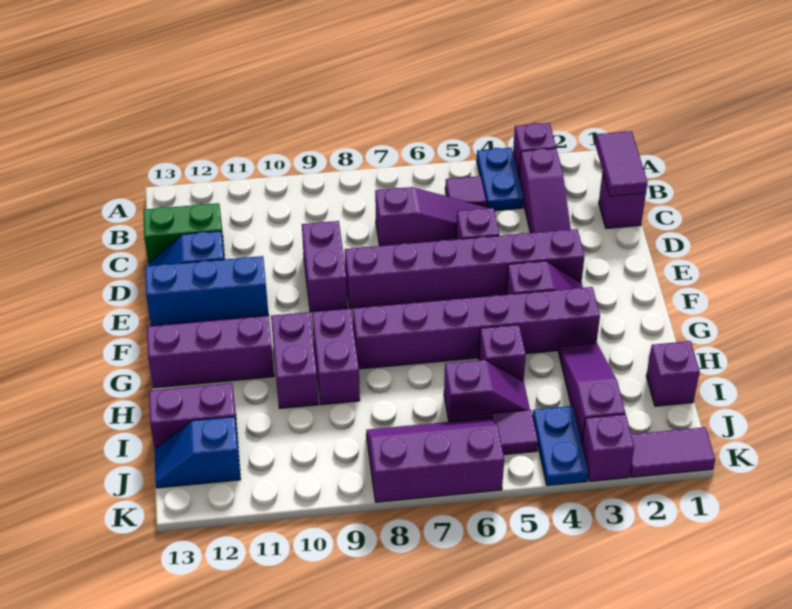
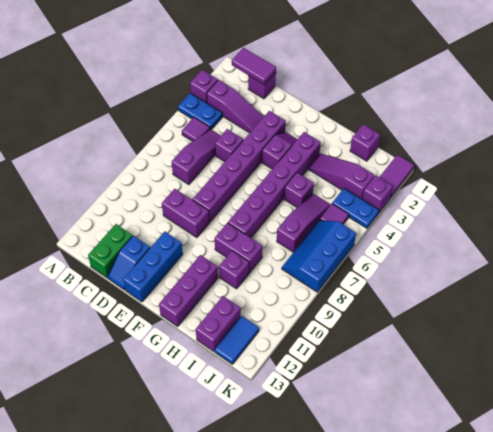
purple 1x2 brick [271,312,319,408] -> purple 1x1 brick [219,251,249,289]
purple 1x2 slope [444,360,530,422] -> purple 1x3 slope [277,194,331,252]
purple 2x3 slope [366,418,504,502] -> blue 2x3 slope [282,220,356,292]
blue 1x2 slope [154,417,241,488] -> blue 1x2 tile [215,316,259,364]

